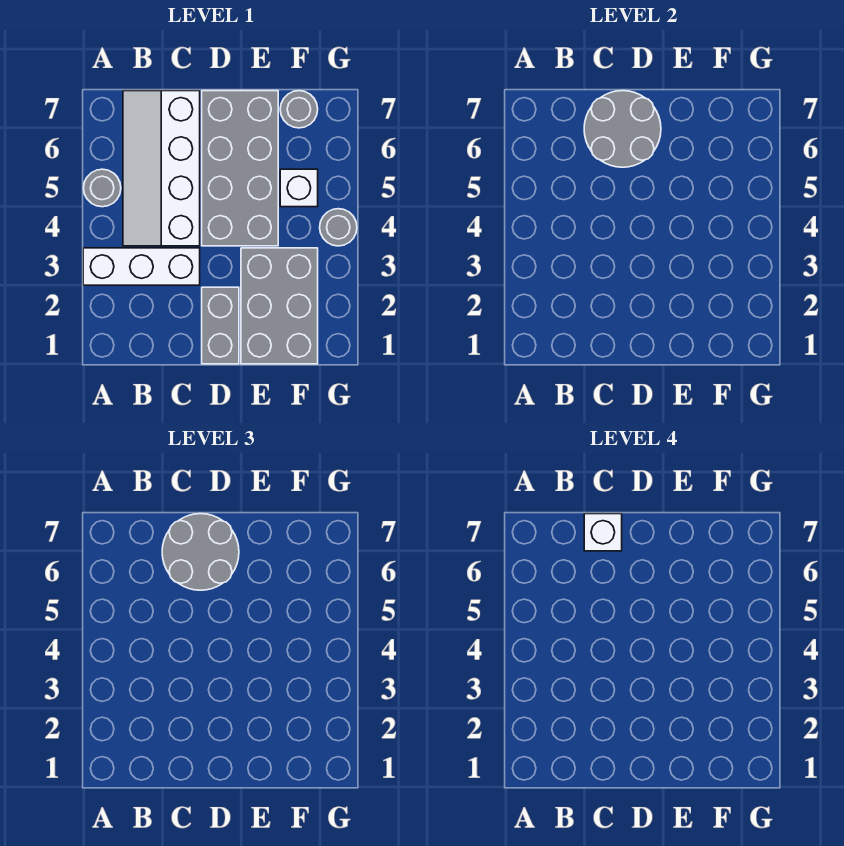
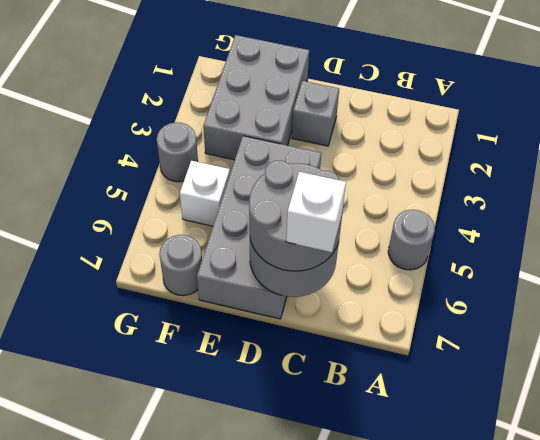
white 1x3 brick [83,248,200,285] -> none
white 2x4 slope [123,91,200,246] -> none
grey 1x2 brick [202,287,239,364] -> grey 1x1 brick [292,81,339,146]

